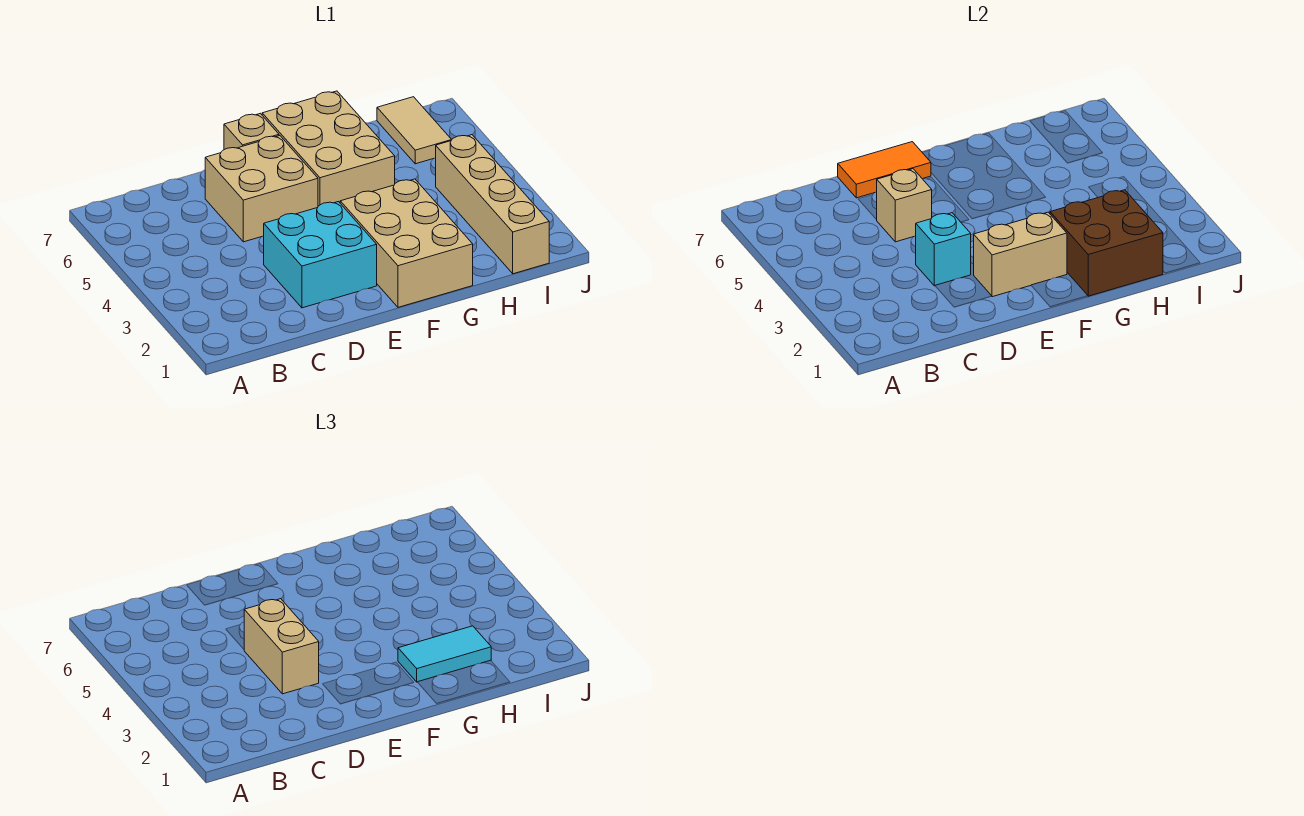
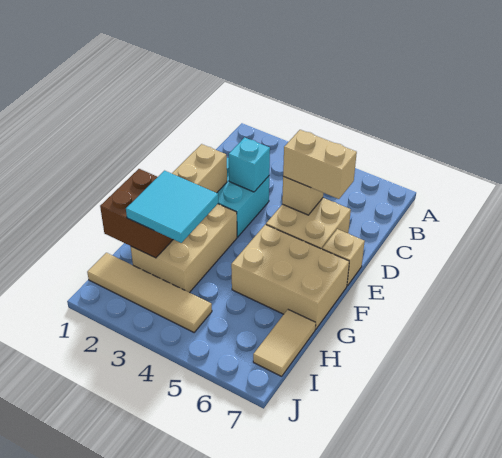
tan 1x2 brick [244,599,319,694] -> tan 1x2 brick moved to [283,130,357,199]
orange 1x2 tile [838,142,931,198] -> none
tan 2x3 brick [340,179,473,307] -> tan 2x3 brick turned to [131,204,237,293]
cyan 1x2 tile [398,626,491,682] -> cyan 2x2 tile [126,171,218,243]
tan 1x4 brick [436,135,549,274] -> tan 1x4 tile [87,253,212,332]
tan 1x2 tile [377,97,452,164] -> tan 1x2 tile turned to [253,310,316,376]

